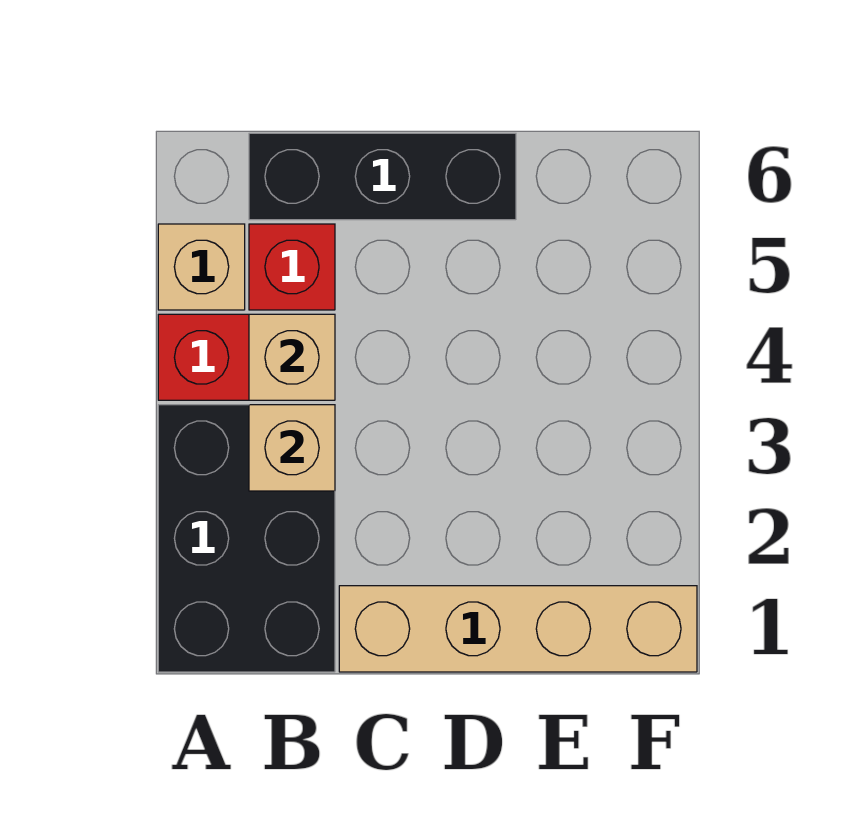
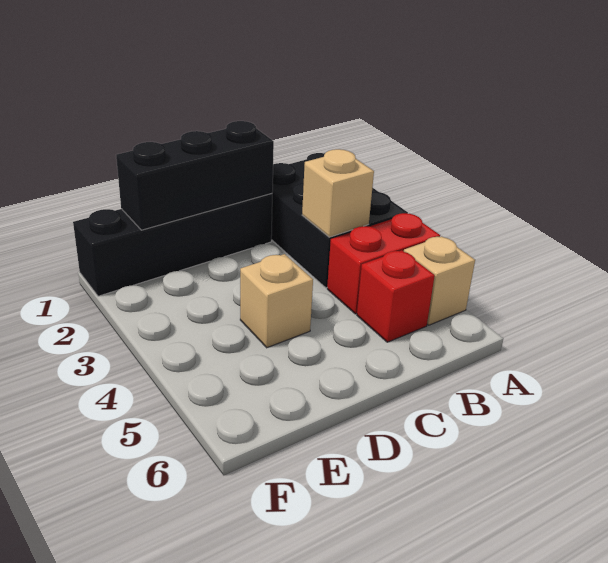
tan 1x1 brick [249,314,335,400] -> tan 1x1 brick moved to [240,254,313,348]
black 1x3 brick [249,133,516,220] -> black 1x3 brick moved to [116,121,274,230]
tan 1x4 brick [339,586,697,672] -> black 1x4 brick [73,194,272,296]

